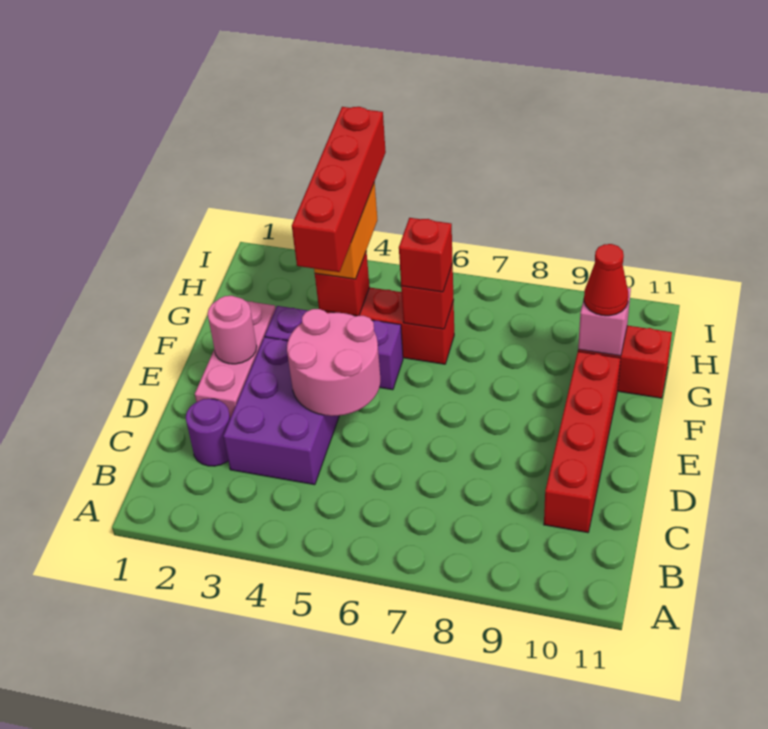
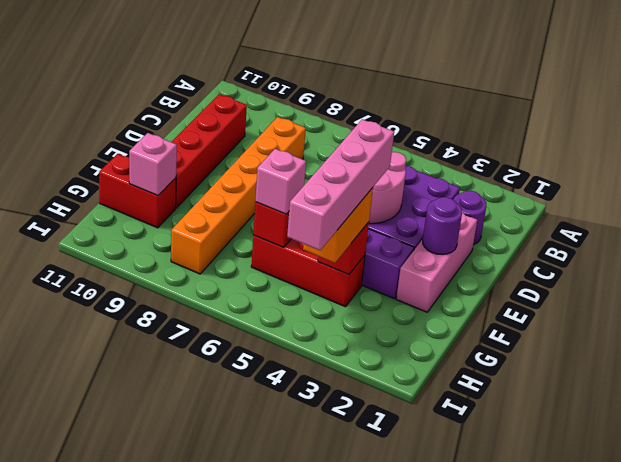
none -> orange 1x6 brick [171,117,306,274]
pink 1x1 round brick [208,296,257,364] -> purple 1x1 round brick [423,197,462,255]
red 1x4 brick [292,107,386,272] -> pink 1x4 brick [287,119,394,250]
red 1x1 brick [399,218,453,292] -> pink 1x1 brick [255,149,306,214]
red 1x1 cone [584,244,628,316] -> none

